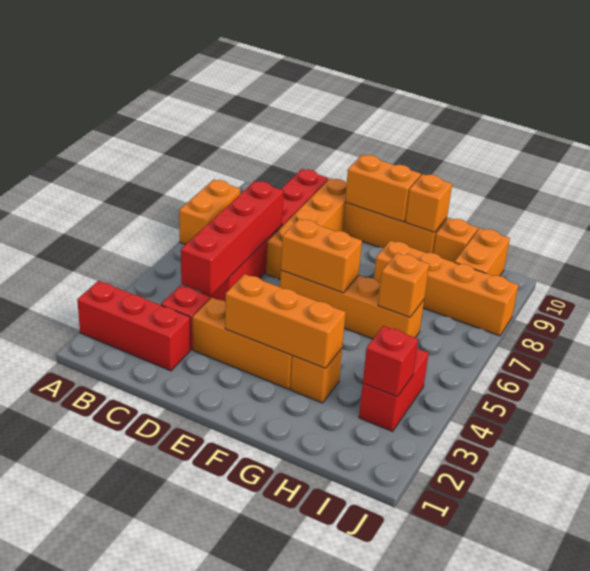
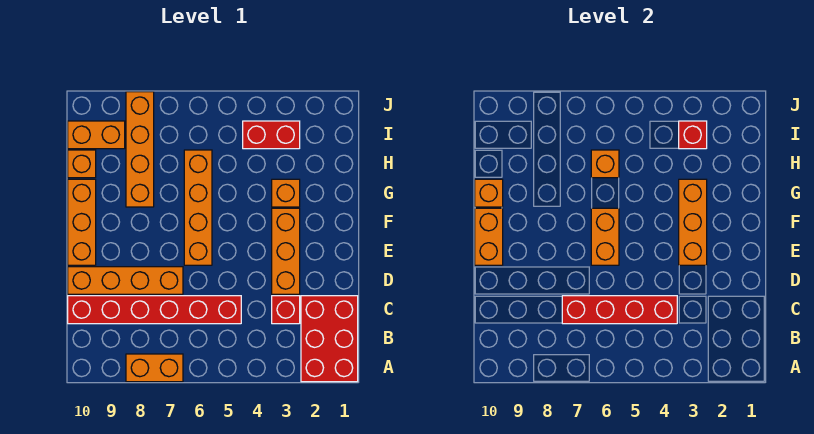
red 1x3 brick [77,281,190,371] -> red 2x3 brick [301,296,358,382]

